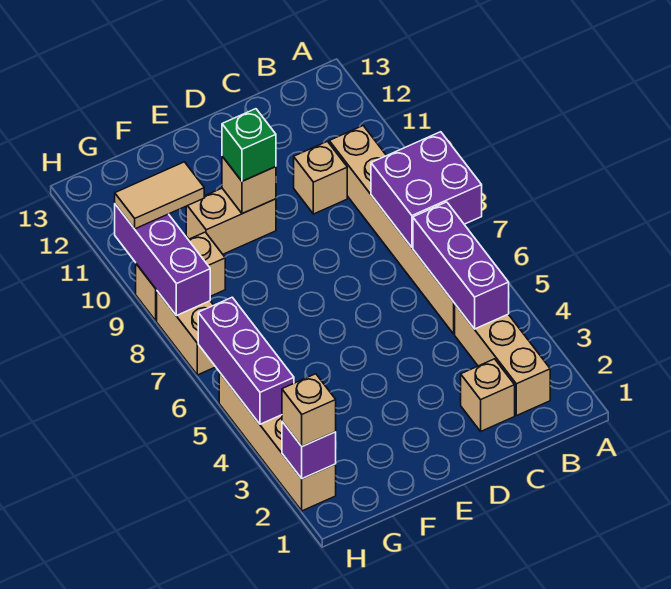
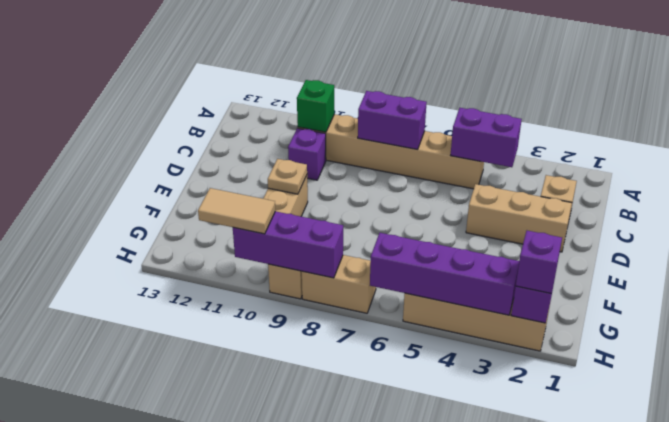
purple 2x2 brick [371,132,482,247] -> purple 1x2 brick [358,91,427,150]
tan 1x3 brick [455,305,550,416] -> tan 1x3 brick moved to [466,184,572,252]
purple 1x3 brick [413,202,509,329] -> purple 1x2 brick [451,108,522,167]
tan 1x1 brick [294,141,347,214] -> purple 1x1 brick [288,128,326,180]
tan 1x1 brick [222,156,276,214] -> tan 1x1 plate [268,159,307,194]
green 1x1 brick [222,109,276,181] -> green 1x1 brick moved to [297,80,334,132]
tan 1x2 tile [115,162,204,229] -> tan 1x2 tile turned to [198,188,275,234]
tan 1x1 brick [282,374,336,446] -> purple 1x1 brick [516,231,562,293]
purple 1x3 brick [198,297,294,424] -> purple 1x4 brick [370,233,519,315]

